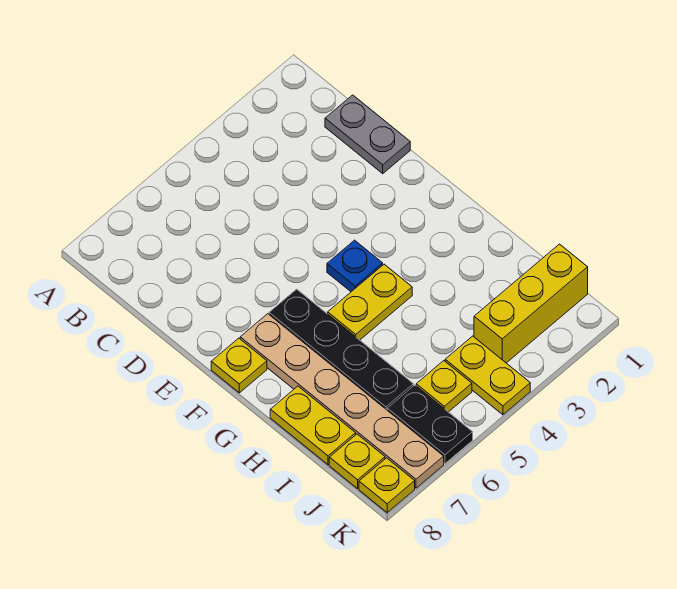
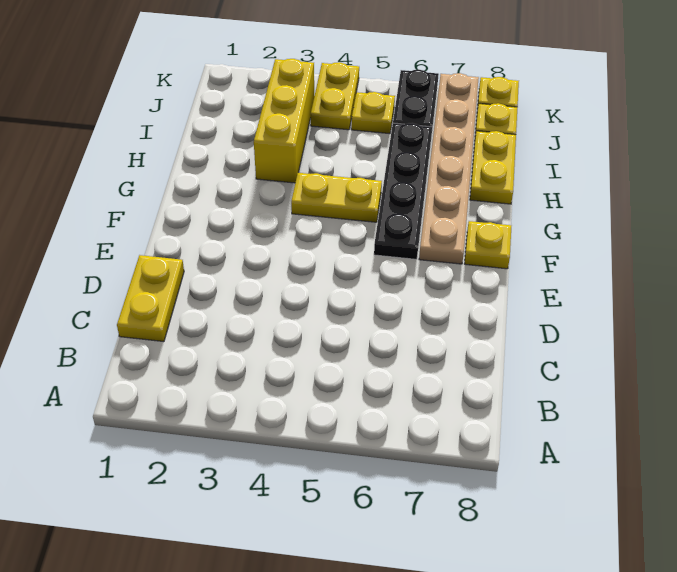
grey 1x2 plate [325,95,410,174] -> yellow 1x2 plate [117,255,184,342]
blue 1x1 plate [327,240,383,292] -> none
yellow 1x3 brick [474,244,588,363] -> yellow 1x3 brick turned to [254,59,314,183]

